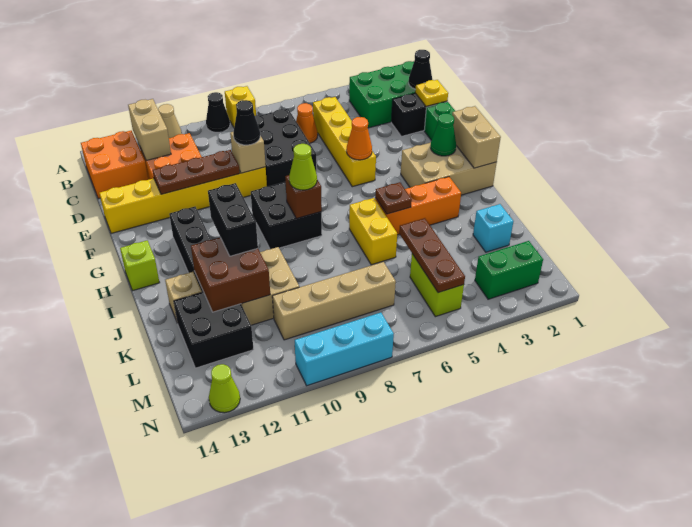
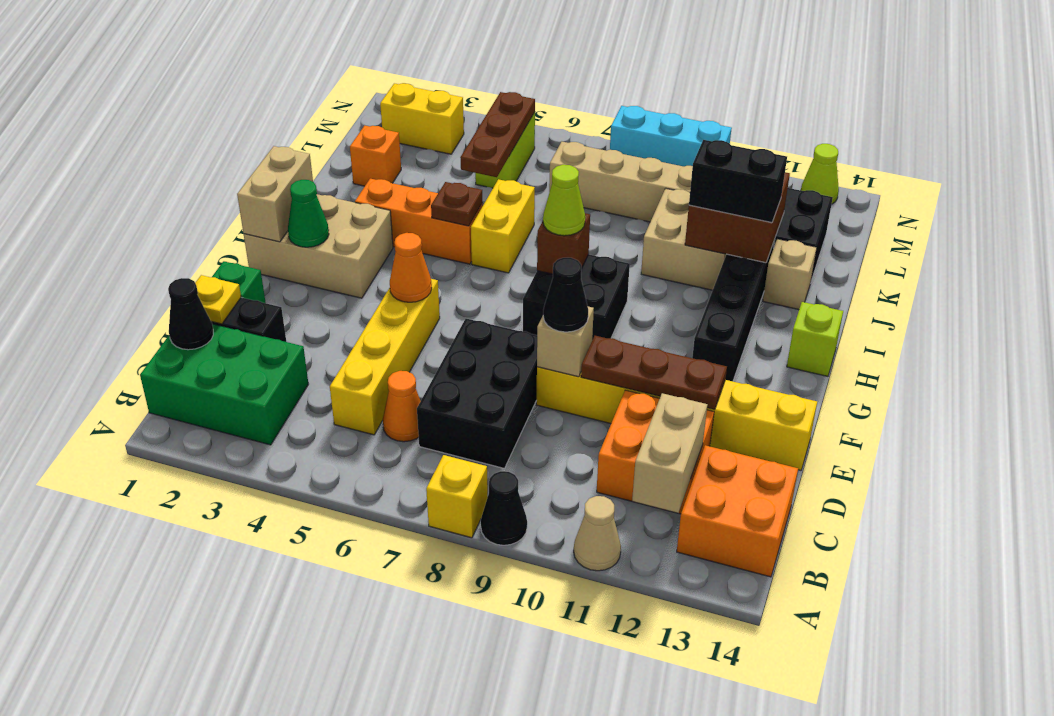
black 1x2 brick [208,183,258,256] -> black 1x2 brick turned to [689,140,787,223]
cyan 1x1 brick [473,204,514,252] -> orange 1x1 brick [350,125,401,186]
green 1x2 brick [475,241,543,299] -> yellow 1x2 brick [380,83,464,154]

